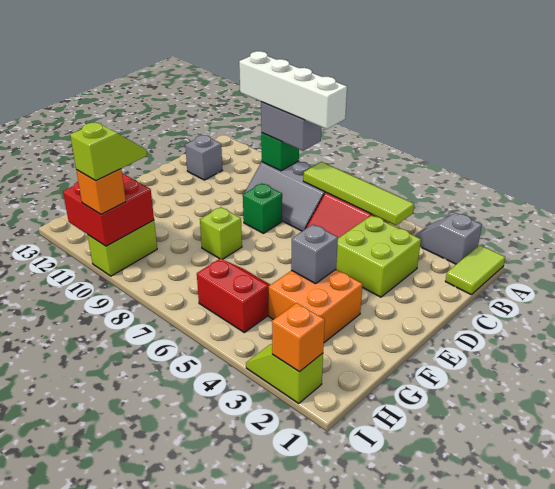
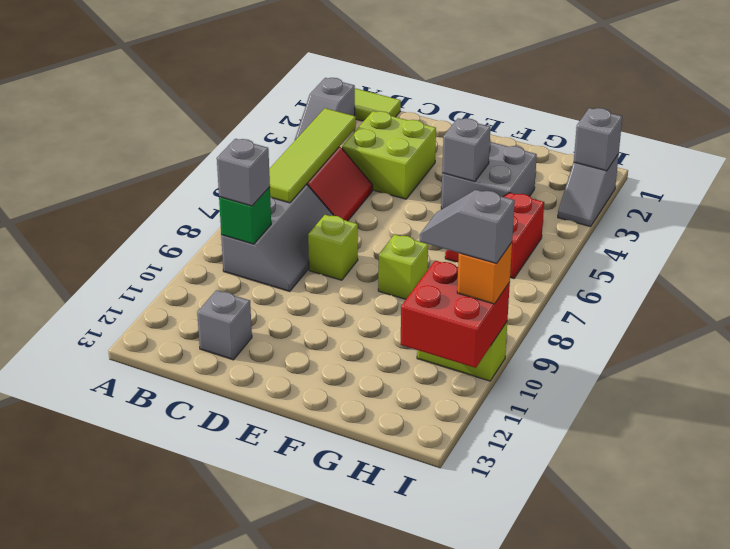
white 1x4 brick [239,51,347,129] -> none
grey 1x2 brick [261,102,321,151] -> grey 1x1 brick [217,139,270,206]
green 1x1 brick [243,184,282,233] -> lime 1x1 brick [308,215,358,280]
orange 2x2 brick [269,269,363,343] -> grey 2x2 brick [441,142,537,209]
lime 1x2 slope [70,123,147,181] -> grey 1x2 slope [420,190,515,264]
lime 1x2 slope [246,344,323,403] -> grey 1x2 slope [558,154,619,227]
orange 1x1 brick [272,303,325,372] -> grey 1x1 brick [574,108,622,171]

